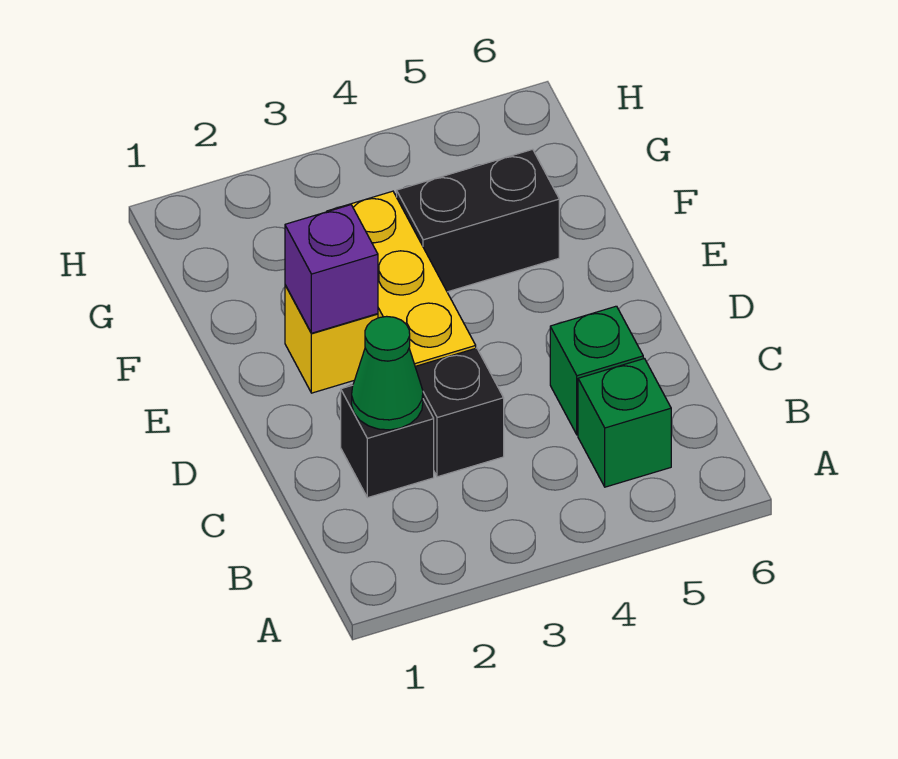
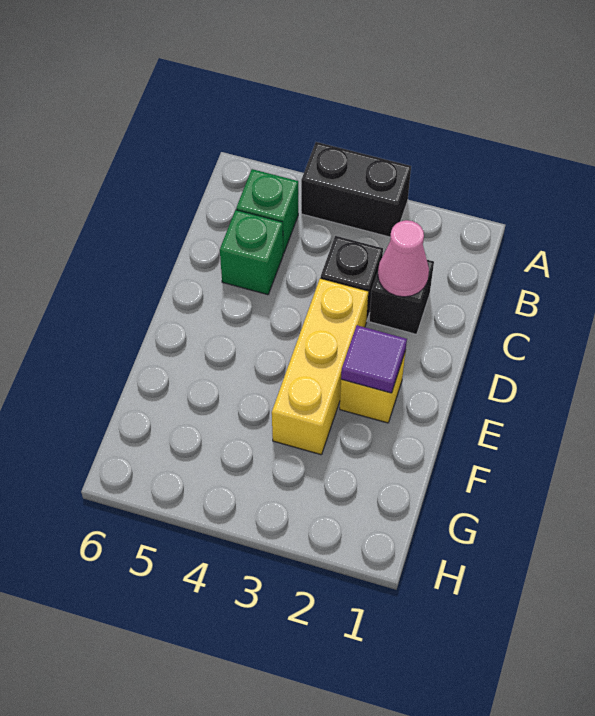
green 1x1 cone [352,316,423,430] -> pink 1x1 cone [378,220,429,297]
purple 1x1 brick [285,205,378,333] -> purple 1x1 tile [341,325,407,393]
black 1x2 brick [397,149,559,292] -> black 1x2 brick moved to [301,142,411,237]

